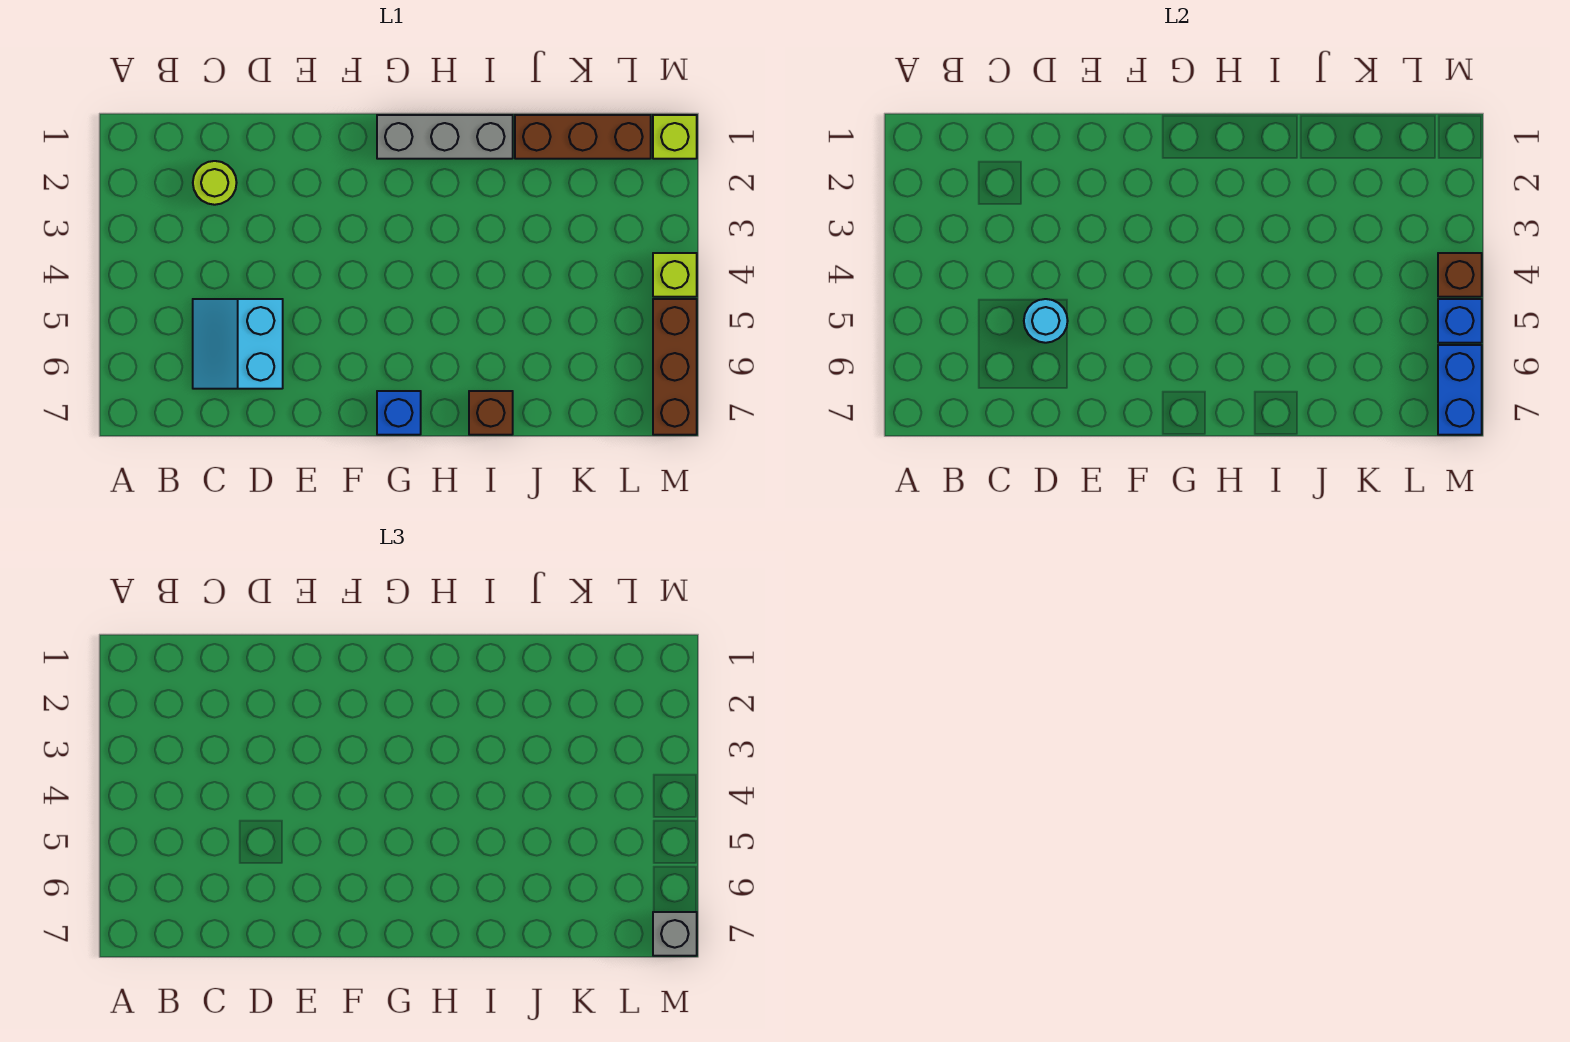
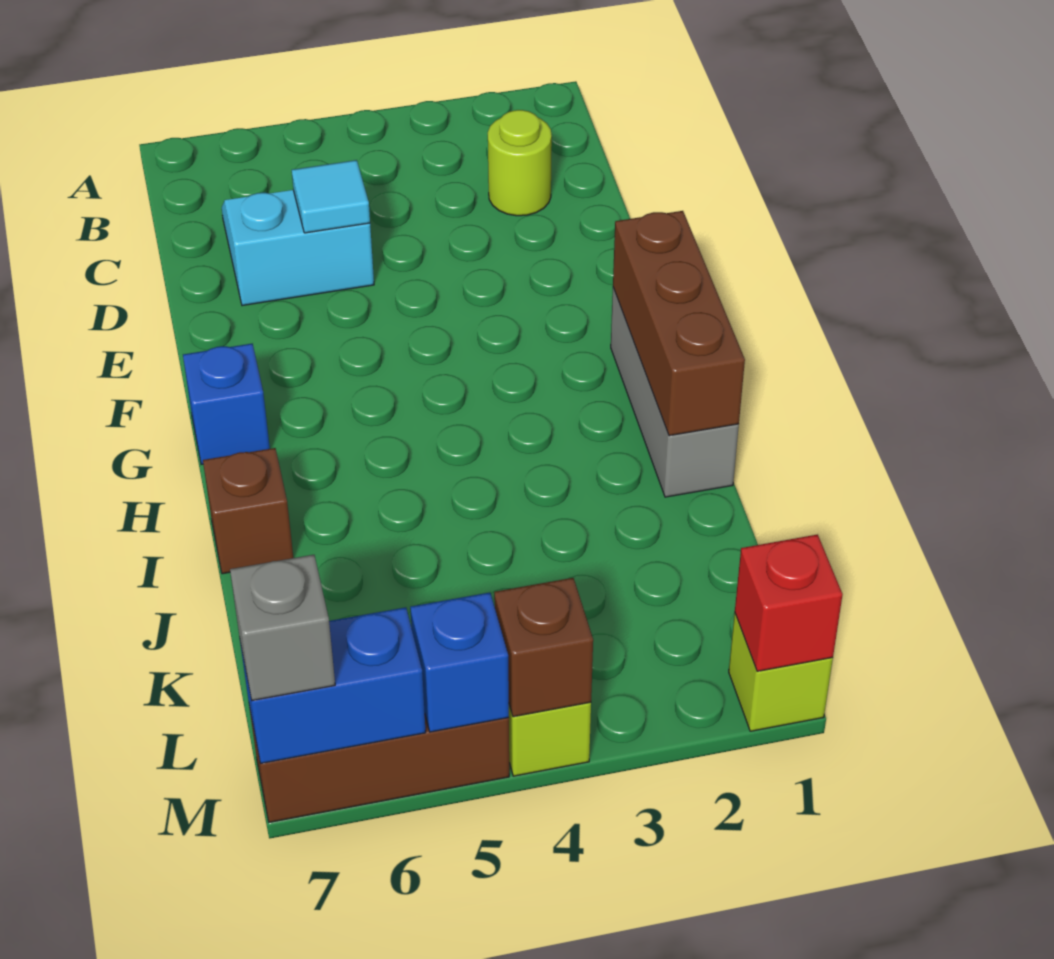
cyan 1x1 round brick [1024,299,1068,343] -> cyan 1x1 tile [292,160,370,233]
brown 1x3 brick [515,115,651,159] -> brown 1x3 brick moved to [613,211,745,436]
none -> red 1x1 brick [735,535,843,671]

